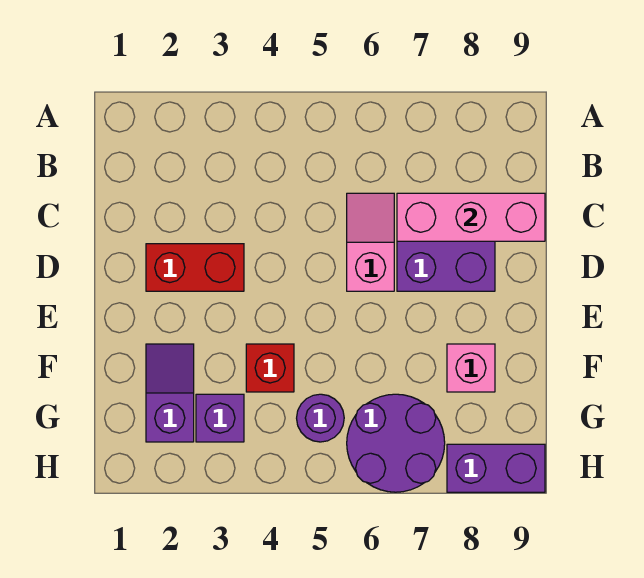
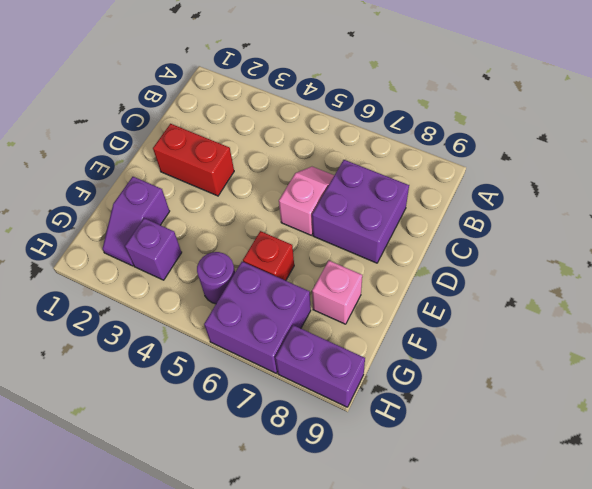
pink 1x3 brick [397,193,545,241] -> none
purple 1x2 slope [146,344,194,442] -> purple 1x2 slope turned to [102,177,170,266]
red 1x1 brick [246,344,294,392] -> red 1x1 brick moved to [243,231,294,281]
purple 2x2 round brick [347,394,445,492] -> purple 2x2 brick [204,262,311,373]

